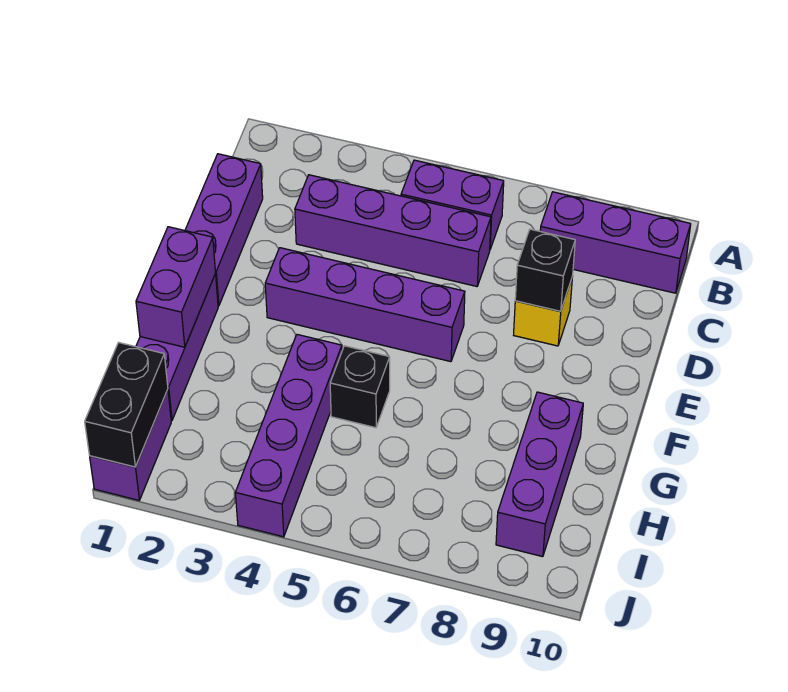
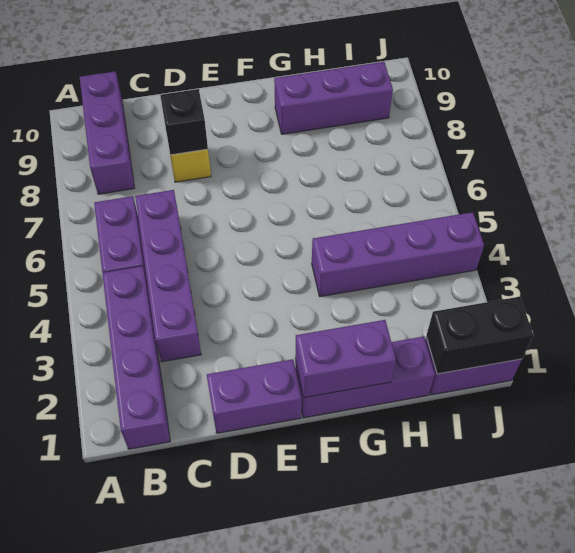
purple 1x3 brick [185,154,263,306] -> purple 1x2 brick [207,359,302,433]
purple 1x4 brick [265,248,465,362] -> purple 1x4 brick moved to [102,266,170,449]
black 1x1 brick [330,346,390,428] -> none

